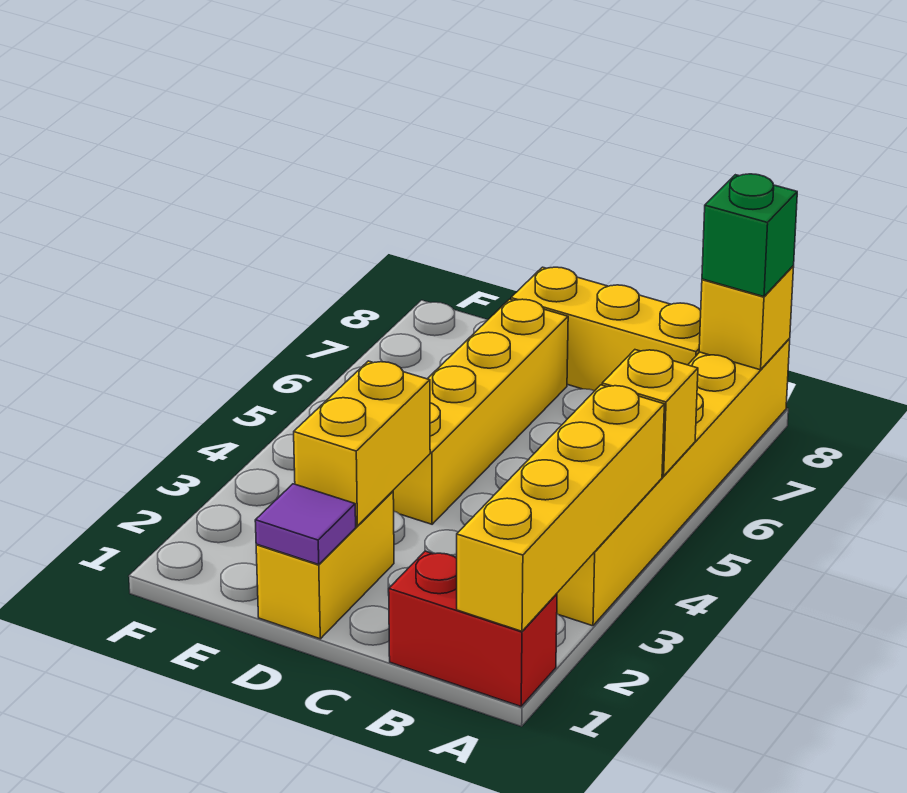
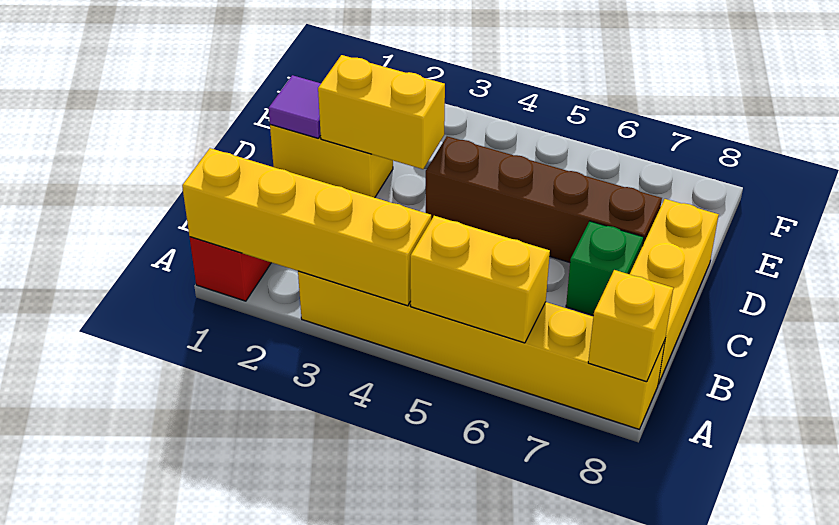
yellow 1x1 brick [602,350,698,476] -> yellow 1x2 brick [410,216,550,343]
green 1x1 brick [702,174,797,297] -> green 1x1 brick moved to [566,221,644,315]
yellow 1x4 brick [393,299,568,524] -> brown 1x4 brick [426,136,662,262]

